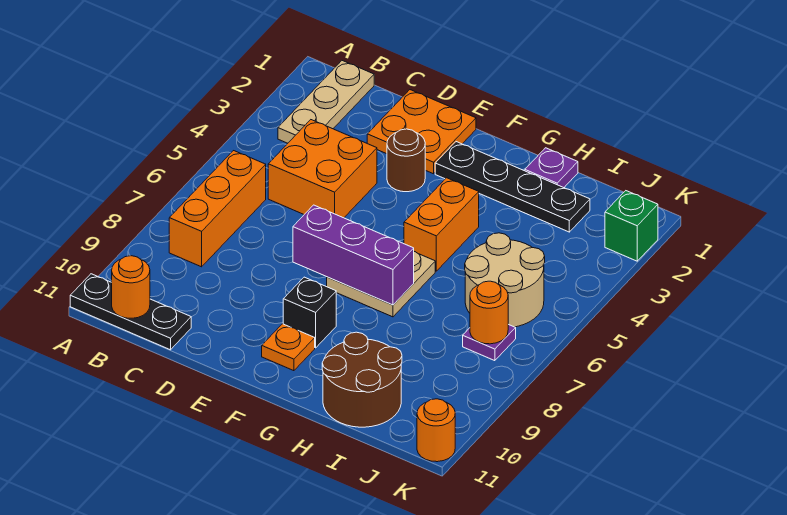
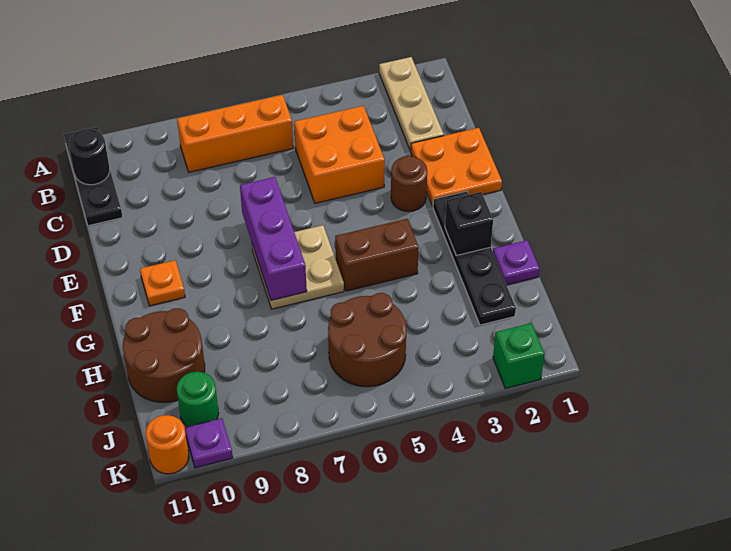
tan 1x3 plate [278,61,374,143] -> tan 1x3 plate turned to [379,57,444,151]
orange 1x1 round brick [112,256,150,318] -> black 1x1 round brick [69,129,110,185]
black 1x1 brick [283,277,336,348] -> black 1x1 brick moved to [445,192,493,255]
orange 1x2 brick [404,178,479,271] -> brown 1x2 brick [335,219,419,291]
tan 2x2 round brick [465,233,545,327] -> brown 2x2 round brick [328,293,406,387]
purple 1x1 plate [463,324,516,361] -> purple 1x1 plate moved to [185,418,233,468]
orange 1x1 round brick [470,281,508,344] -> none
none -> green 1x1 round brick [177,372,219,427]

